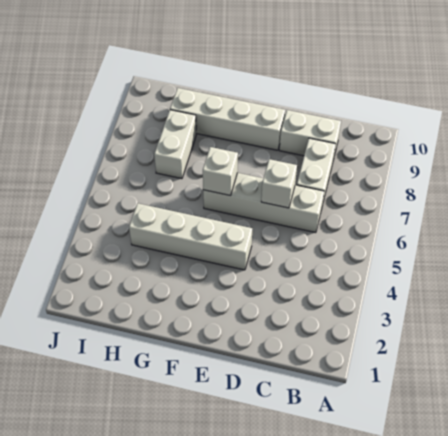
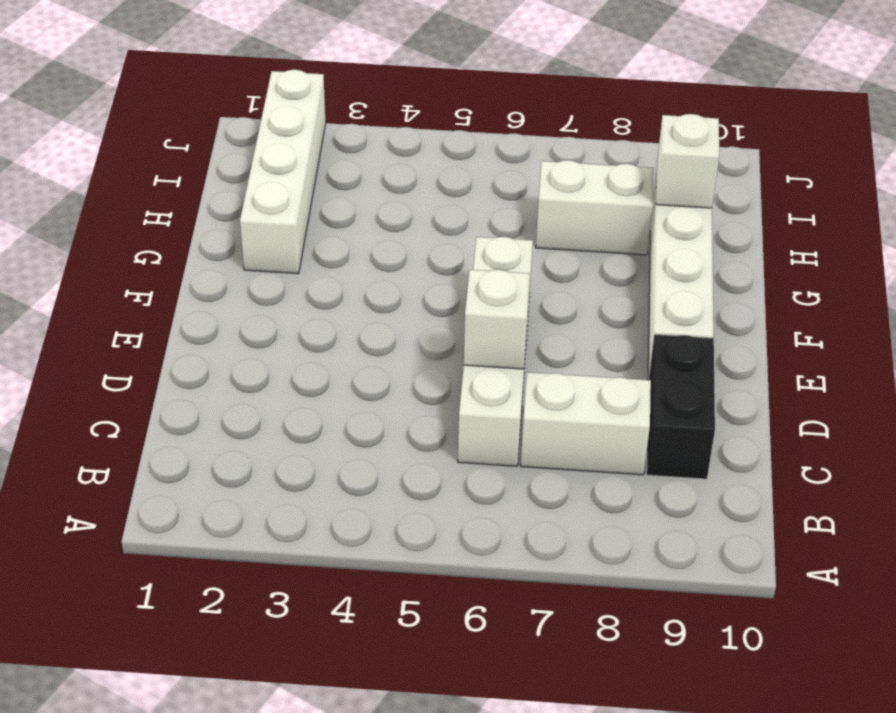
white 1x2 brick [279,110,341,160] -> black 1x2 brick [647,334,715,479]
white 1x4 brick [129,203,252,270] -> white 1x4 brick moved to [240,70,326,274]
white 1x1 brick [203,147,238,196] -> white 1x1 brick moved to [656,114,719,208]

